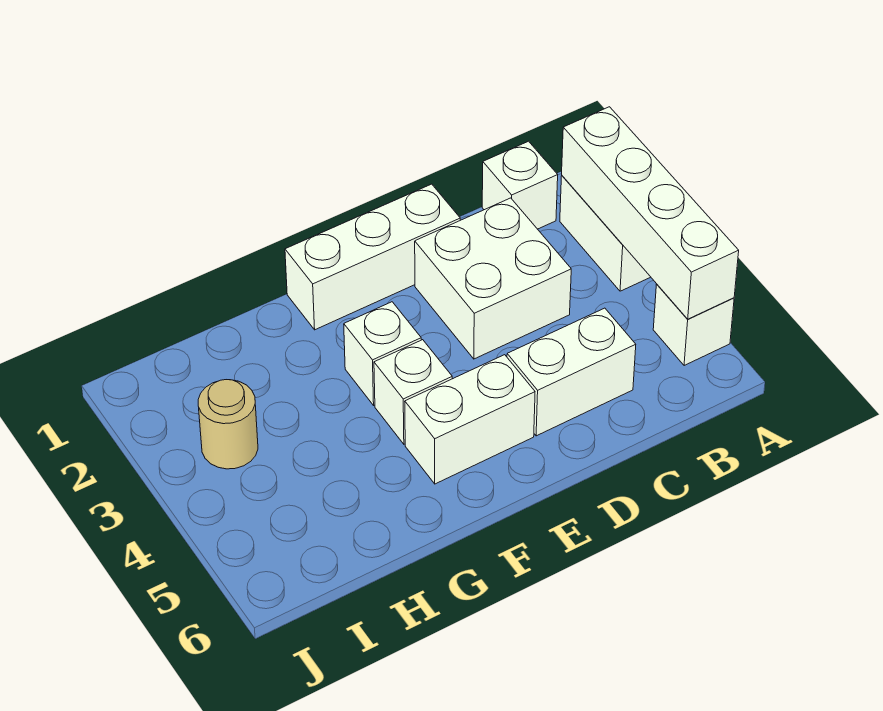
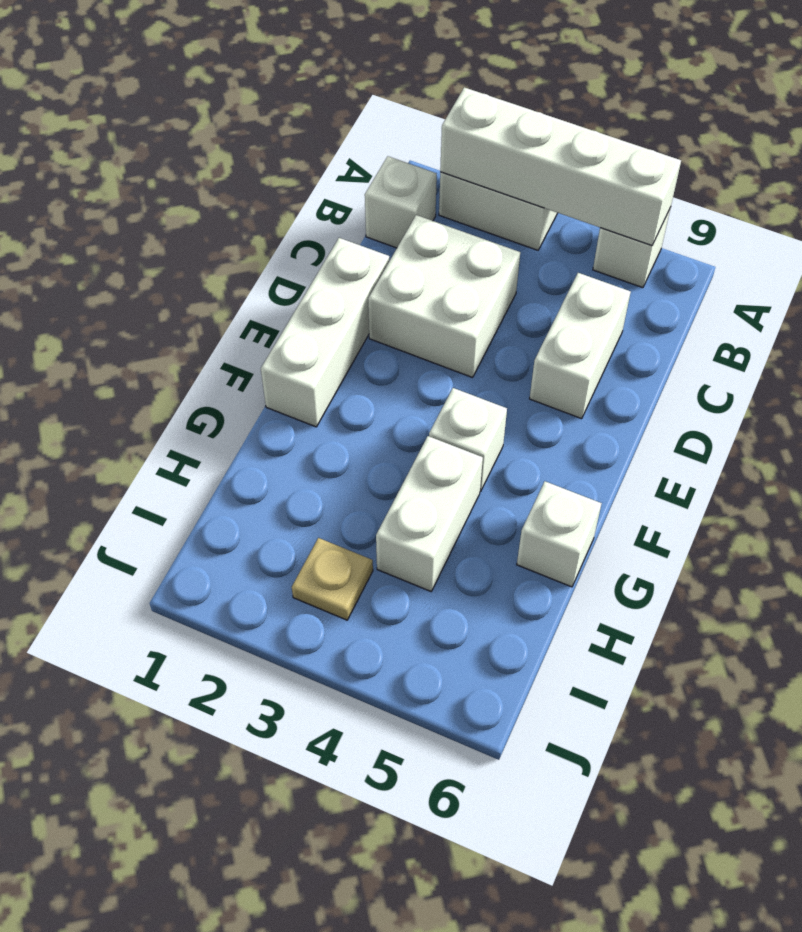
white 1x2 brick [405,355,535,484] -> white 1x2 brick moved to [376,436,483,591]
white 1x1 brick [344,302,421,405] -> white 1x1 brick moved to [517,481,602,587]
tan 1x1 round brick [198,380,258,469] -> tan 1x1 plate [292,538,373,620]

